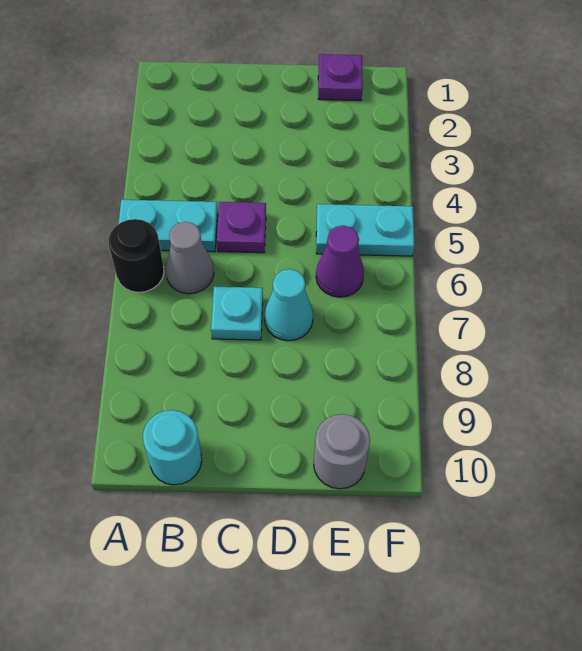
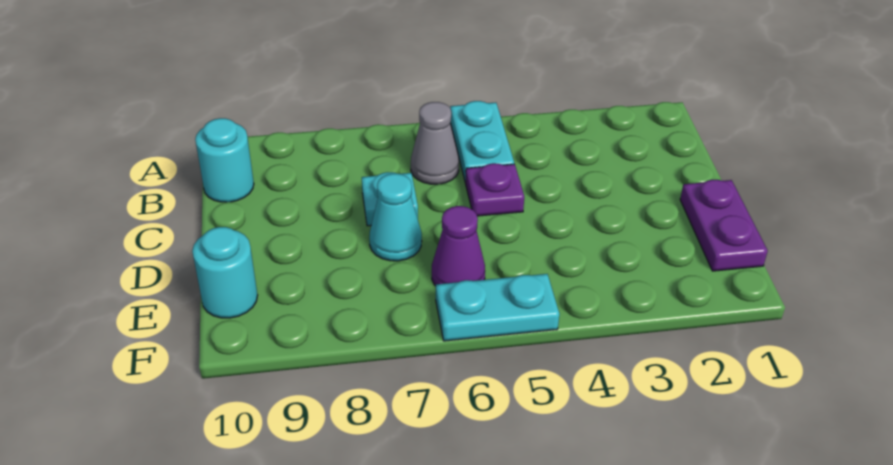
black 1x1 round brick [109,219,164,293] -> none
purple 1x1 plate [318,54,363,101] -> purple 1x2 plate [680,180,768,271]
cyan 1x2 plate [316,204,415,256] -> cyan 1x2 plate turned to [436,274,559,341]
grey 1x1 round brick [314,414,370,489] -> cyan 1x1 round brick [192,227,258,318]

